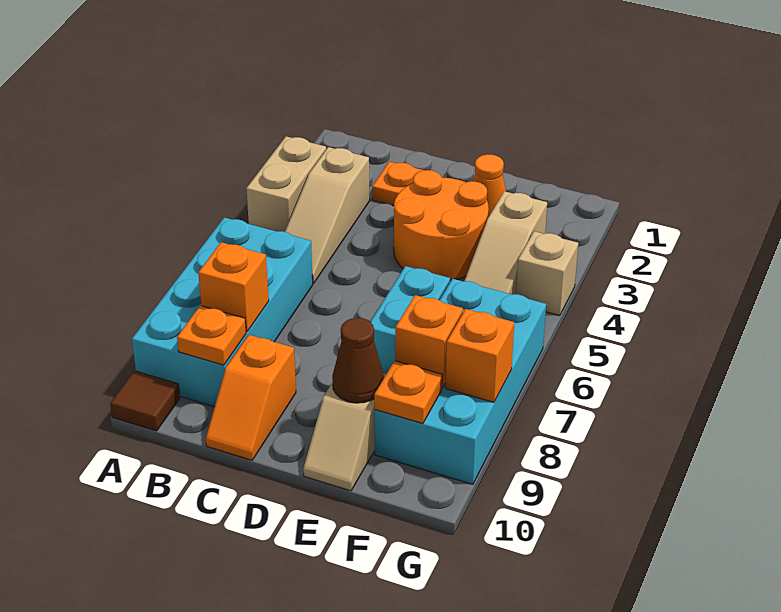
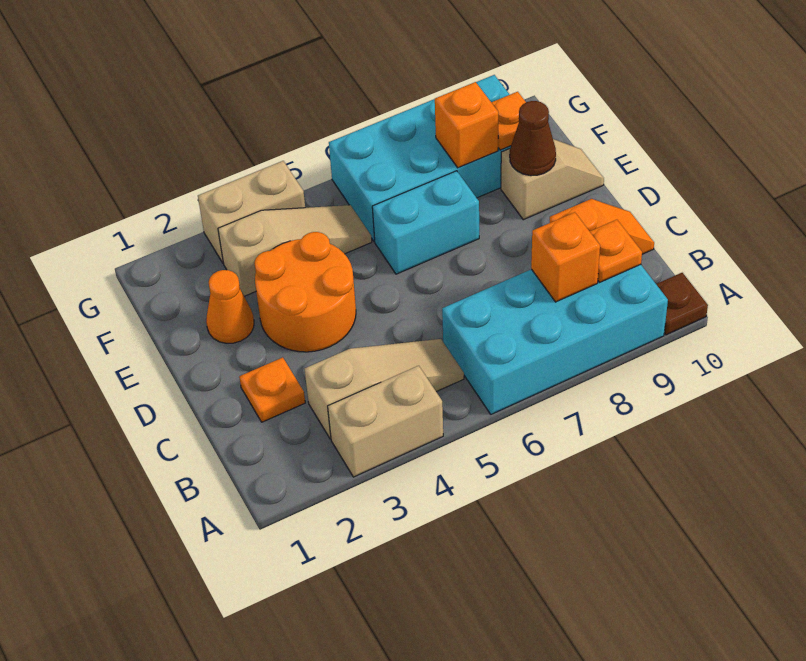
brown 1x1 tile [110,371,180,431] -> brown 1x1 plate [656,273,708,335]
tan 1x1 brick [516,231,578,316] -> tan 1x2 brick [198,161,305,263]
orange 1x1 brick [446,309,514,402] -> none

